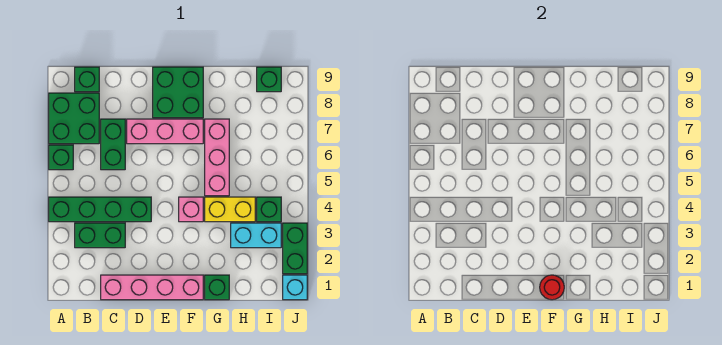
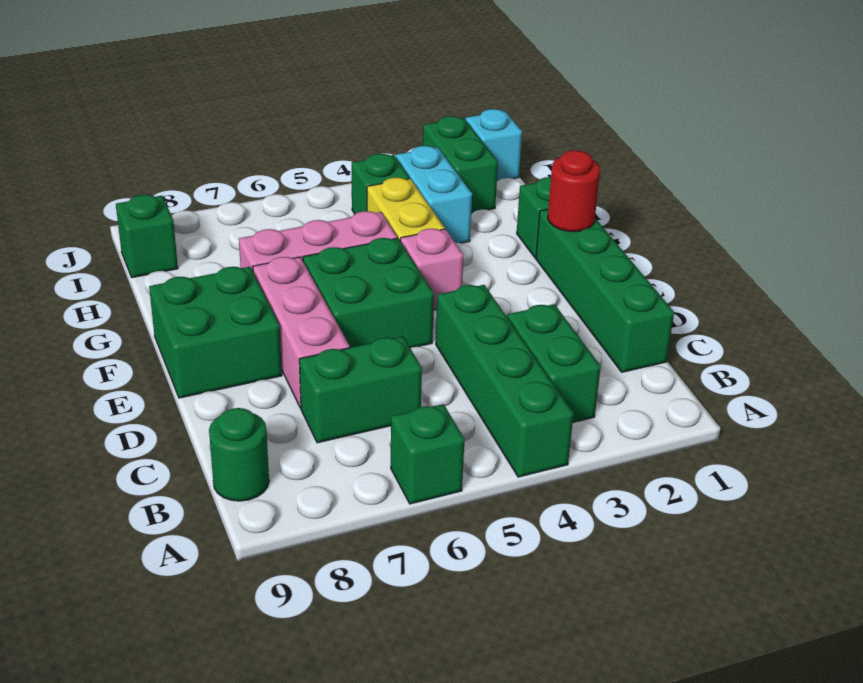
green 2x2 brick [49,93,99,144] -> green 2x2 brick moved to [303,238,434,348]
green 1x1 brick [75,67,99,92] -> green 1x1 round brick [209,408,269,501]
pink 1x4 brick [101,275,203,300] -> green 1x4 brick [536,209,674,372]
green 1x2 brick [283,223,307,274] -> green 1x2 brick turned to [423,116,498,213]

